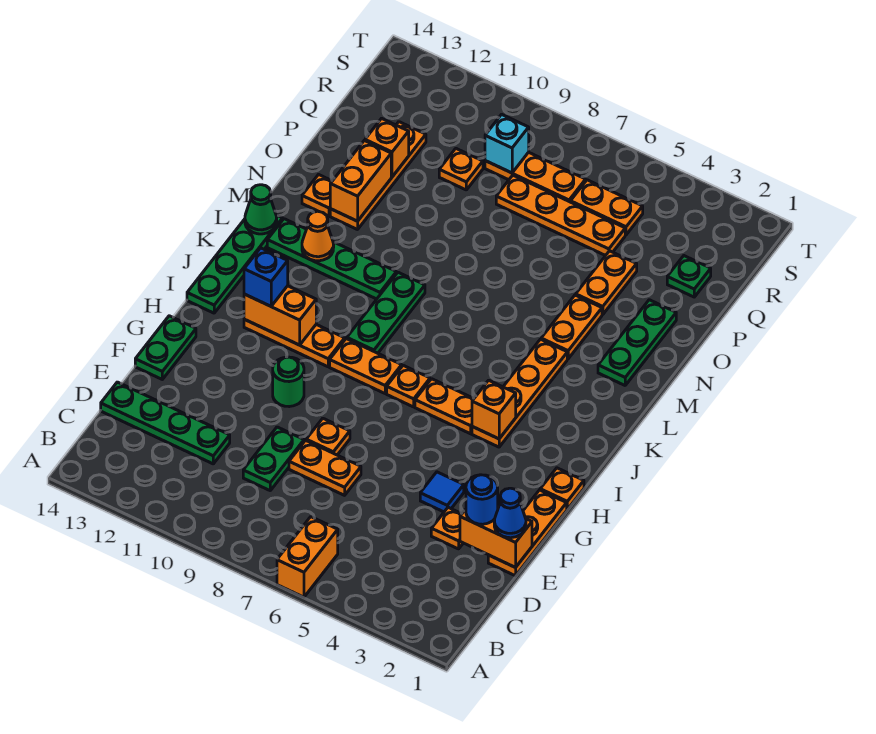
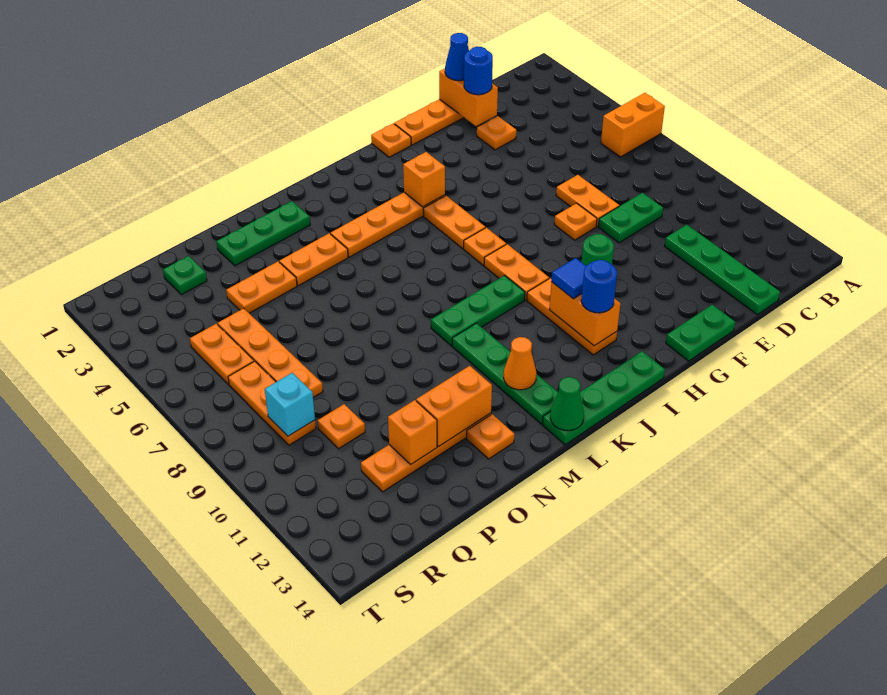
blue 1x1 tile [420,472,464,512] -> blue 1x1 tile moved to [551,258,586,299]
blue 1x1 brick [244,248,288,306] -> blue 1x1 round brick [581,260,617,313]

